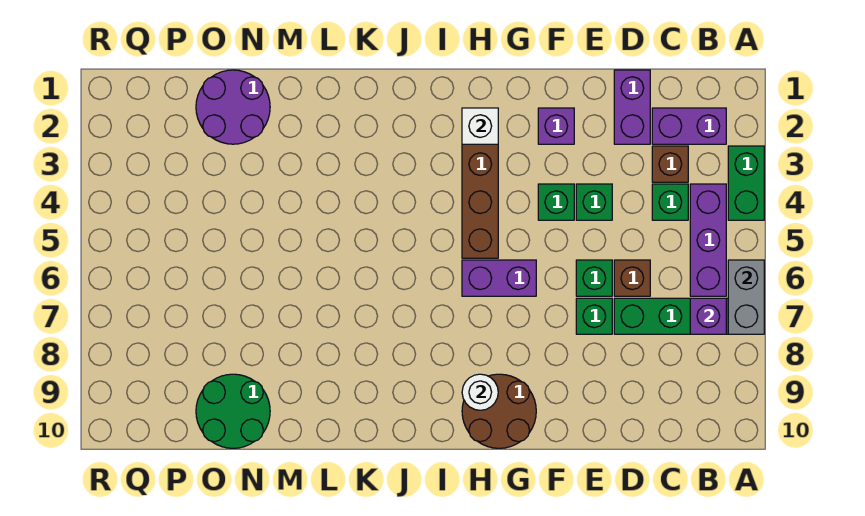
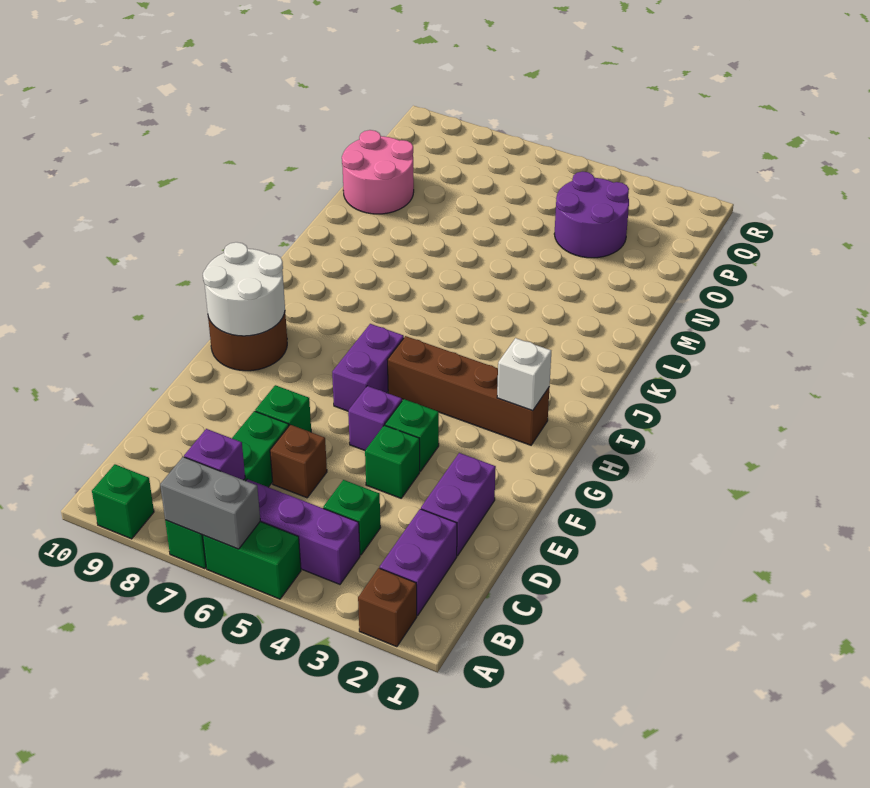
green 1x2 brick [728,146,764,220] -> green 1x2 brick moved to [203,522,301,599]
brown 1x1 brick [652,146,688,182] -> brown 1x1 brick moved to [358,568,417,647]
purple 1x2 brick [614,70,650,144] -> purple 1x2 brick turned to [421,453,496,556]
green 1x1 brick [576,260,612,296] -> green 1x1 brick moved to [92,464,154,539]
purple 1x1 brick [538,108,574,144] -> purple 1x1 brick moved to [348,386,402,450]
white 1x1 round brick [462,374,498,410] -> white 2x2 round brick [203,242,285,336]
purple 2x2 round brick [196,70,270,144] -> purple 2x2 round brick moved to [554,172,629,258]
green 2x2 round brick [196,374,270,448] -> pink 2x2 round brick [342,130,414,214]

